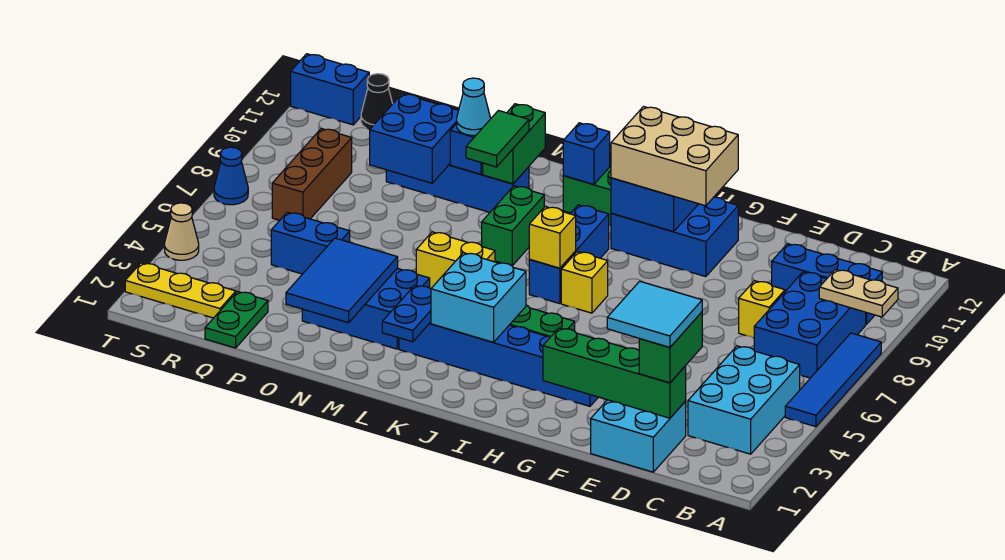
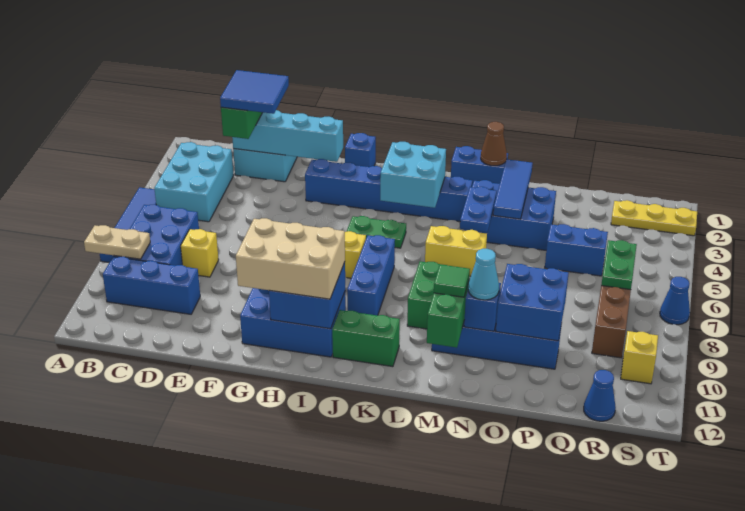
green 1x4 brick [543,328,686,418] -> cyan 1x4 brick [232,110,343,162]
cyan 2x2 tile [607,281,702,347] -> blue 2x2 tile [220,70,289,114]
yellow 1x1 brick [529,207,576,268] -> yellow 1x1 brick moved to [621,331,658,384]
blue 1x1 brick [563,123,610,185] -> blue 1x1 brick moved to [345,133,376,167]
blue 1x2 plate [382,285,431,342] -> blue 1x2 plate moved to [460,187,497,232]
none -> brown 1x1 cone [481,122,507,166]
green 1x2 tile [466,111,529,167] -> green 1x1 tile [434,264,470,297]
blue 2x3 tile [286,238,398,323] -> blue 1x3 tile [493,159,533,219]
green 1x2 plate [205,292,268,348] -> green 1x2 plate moved to [601,240,637,290]
black 1x1 cone [361,74,393,130] -> blue 1x1 cone [584,370,616,421]
blue 1x2 brick [291,54,369,125] -> blue 1x2 brick moved to [451,146,508,185]
tan 1x1 cone [165,203,199,260] -> none

